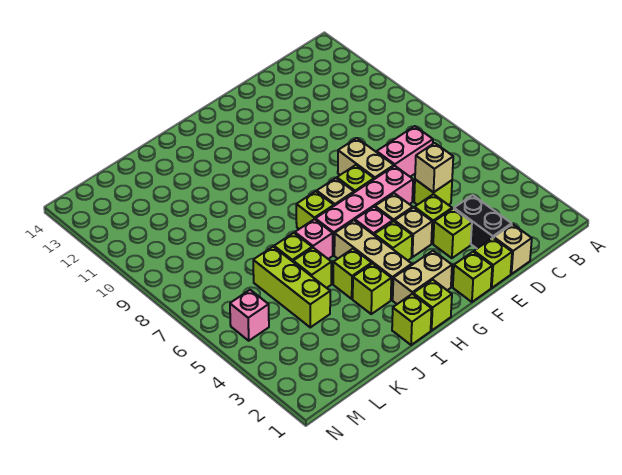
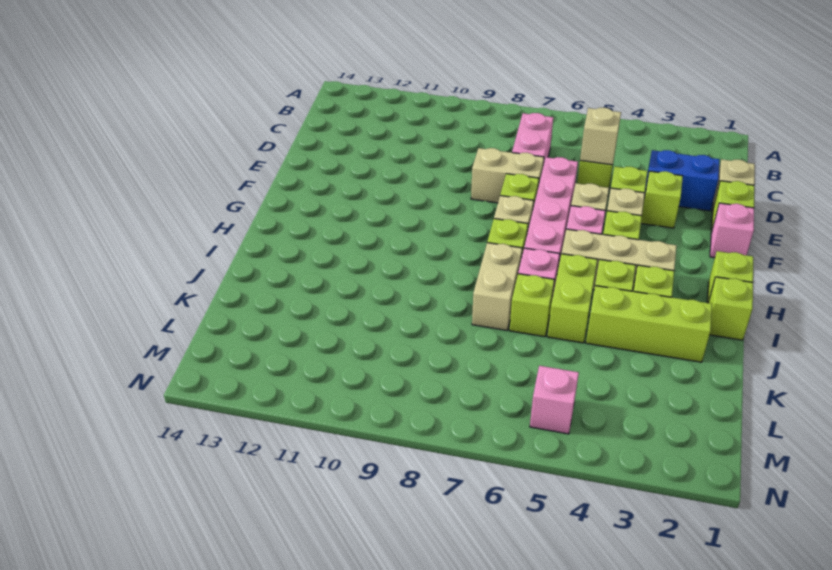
black 1x2 brick [454,195,512,248] -> blue 1x2 brick [644,150,720,211]
lime 1x1 brick [453,252,492,302] -> pink 1x1 brick [710,203,754,258]
tan 1x2 brick [393,251,452,304] -> tan 1x2 brick moved to [472,243,522,330]
lime 1x1 brick [293,248,331,288] -> lime 1x2 brick [548,254,597,343]
lime 1x3 brick [253,247,330,327] -> lime 1x3 brick moved to [586,286,712,362]

